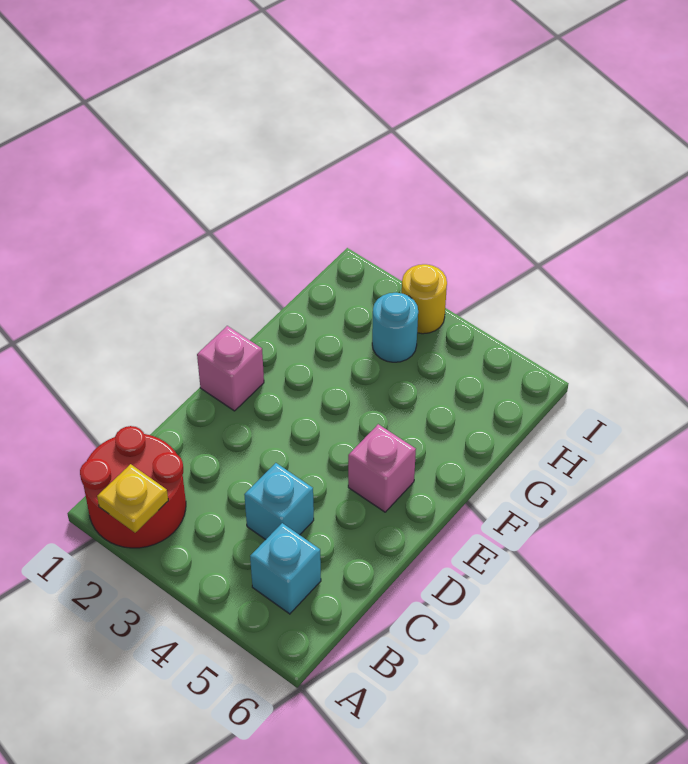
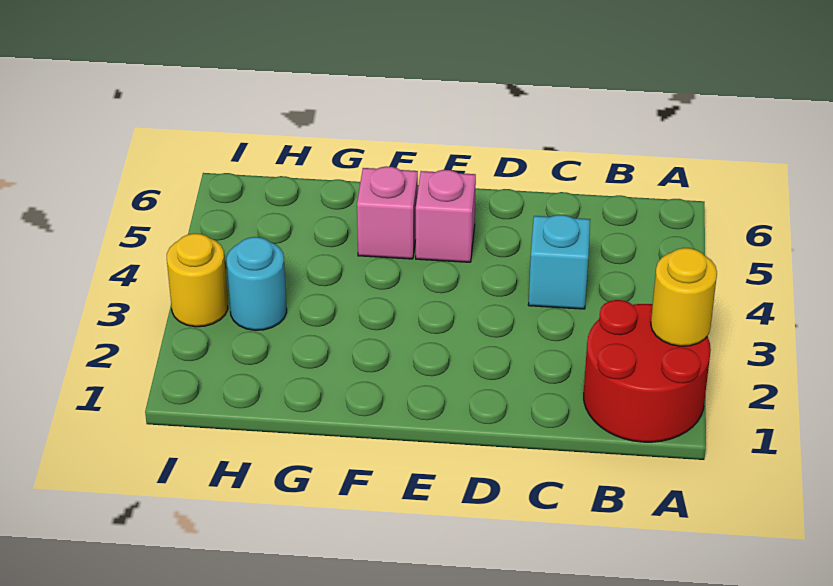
yellow 1x1 plate [97,464,168,533] -> yellow 1x1 round brick [651,248,717,346]
cyan 1x1 brick [250,523,321,614] -> none
pink 1x1 brick [197,326,264,411] -> pink 1x1 brick moved to [357,166,418,259]

